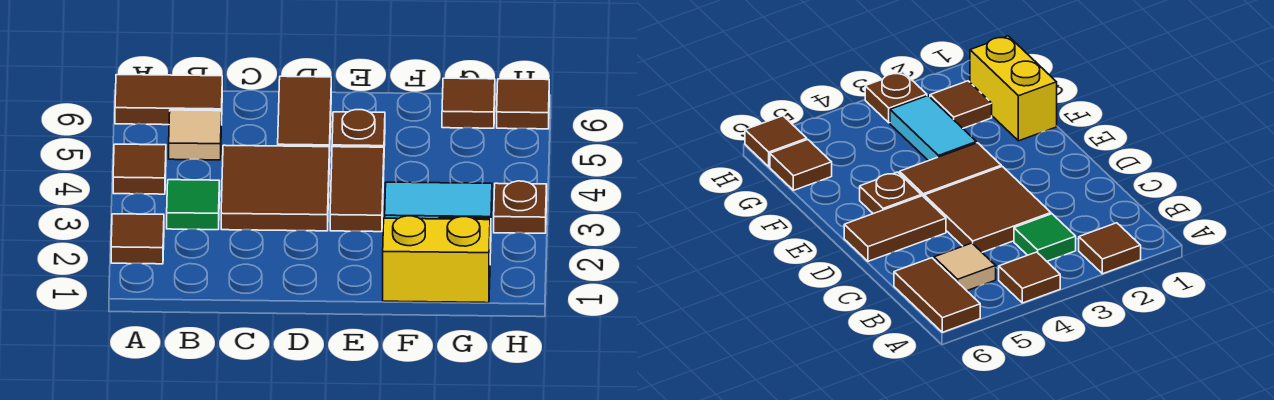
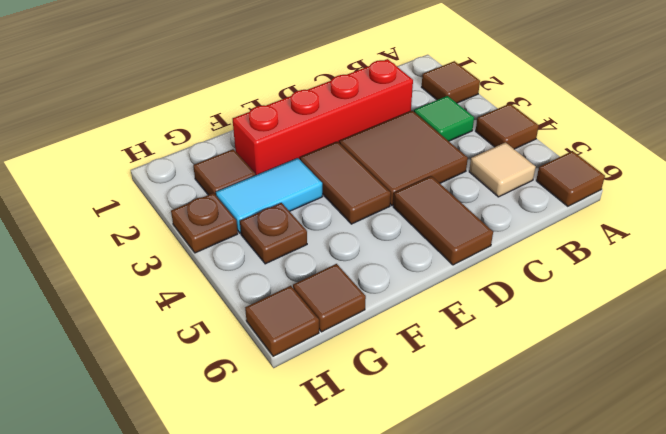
brown 1x2 tile [115,75,222,125] -> brown 1x1 tile [536,151,605,206]
none -> red 1x4 brick [233,59,413,175]
brown 1x1 plate [332,110,385,147] -> brown 1x1 plate moved to [240,203,307,264]
yellow 1x2 brick [383,216,490,303] -> none

